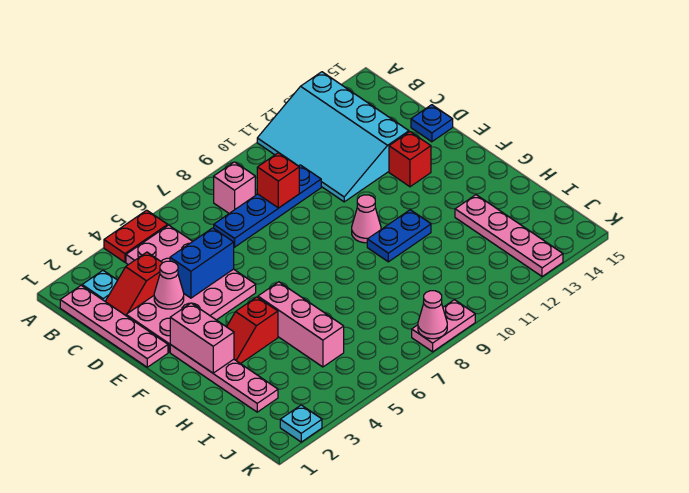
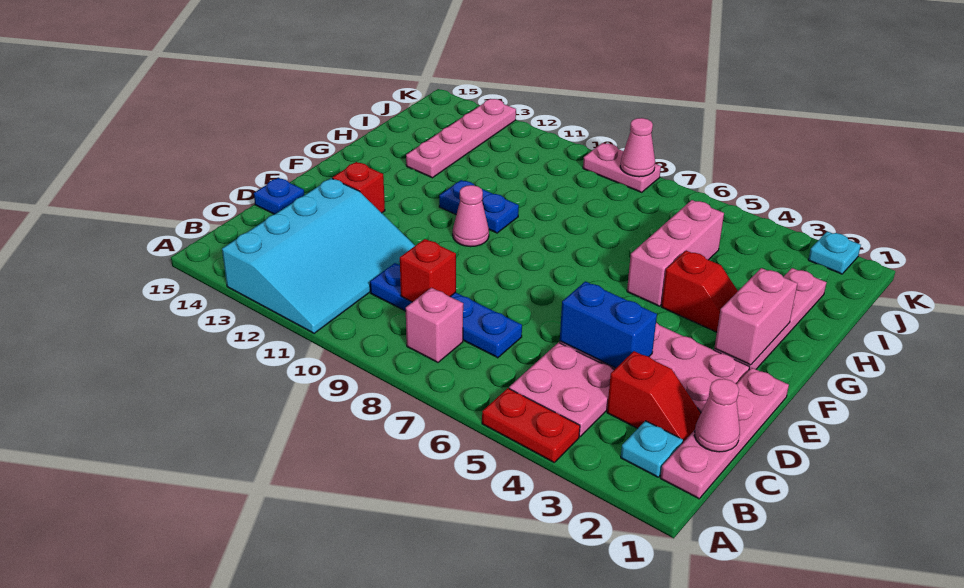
pink 1x1 cone [154,261,184,309] -> pink 1x1 cone moved to [695,379,740,452]

